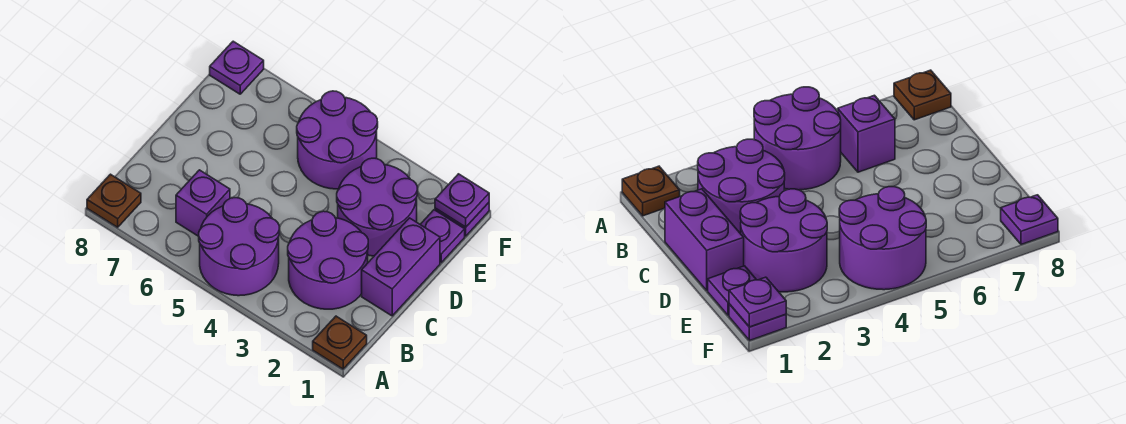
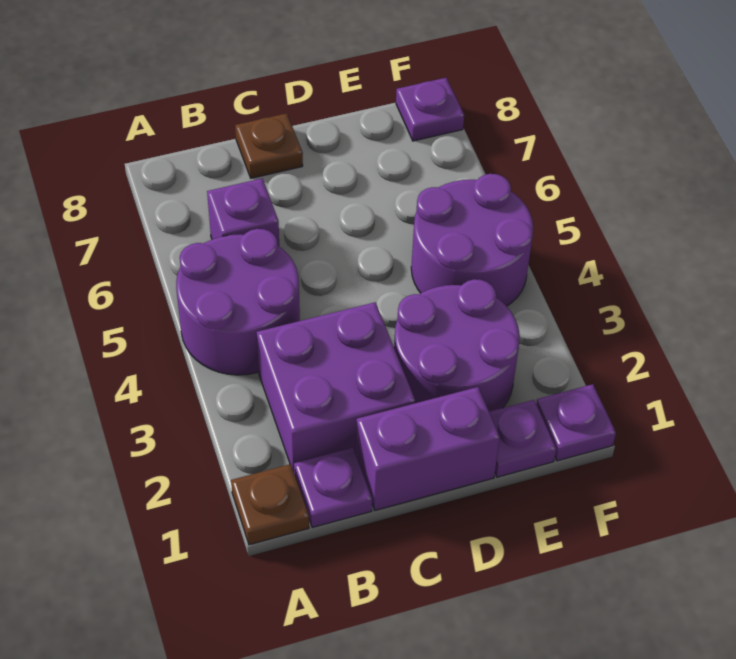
brown 1x1 plate [87,174,141,227] -> brown 1x1 plate moved to [235,113,303,178]
purple 2x2 round brick [288,211,368,309] -> purple 2x2 brick [257,302,415,471]
purple 1x1 plate [435,174,489,227] -> purple 1x1 plate moved to [294,448,372,527]

